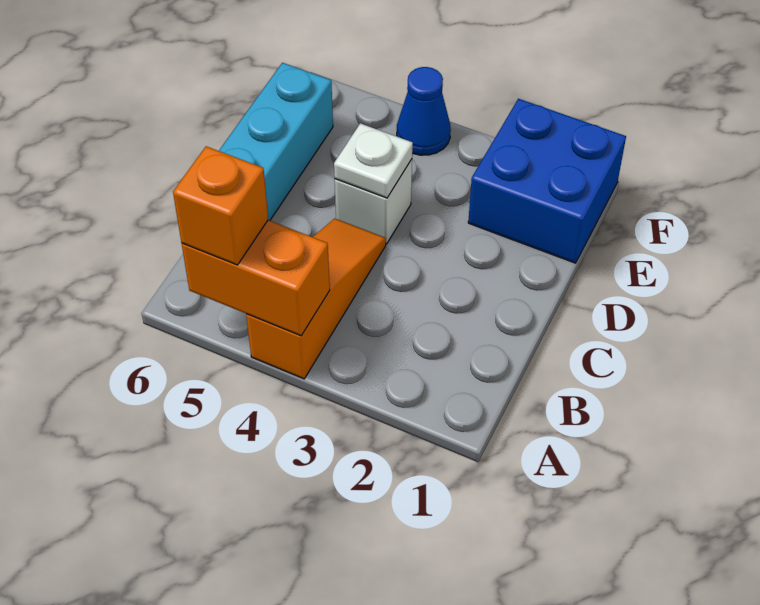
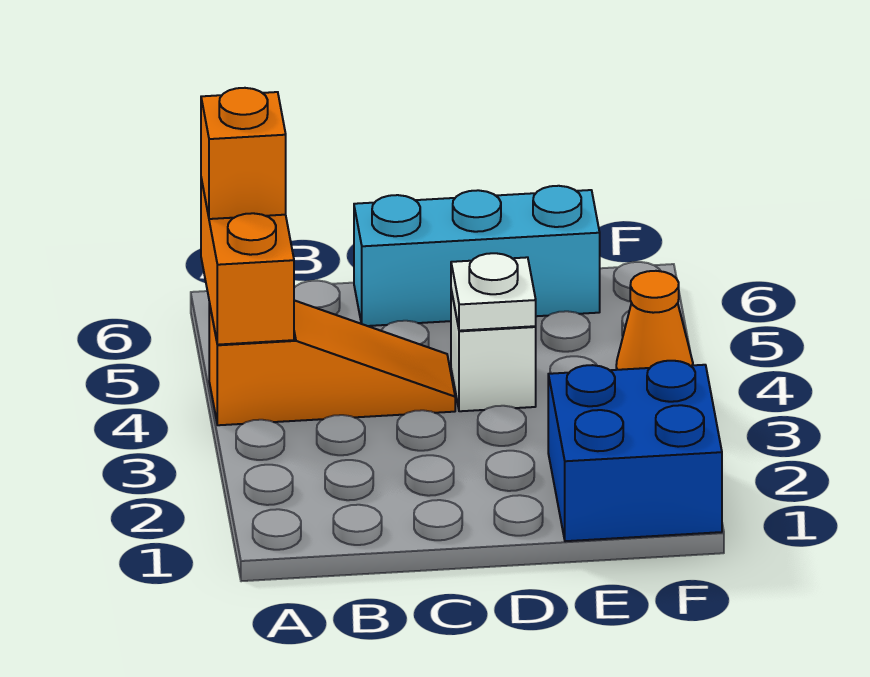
blue 1x1 cone [397,67,451,155] -> orange 1x1 cone [616,271,693,370]

